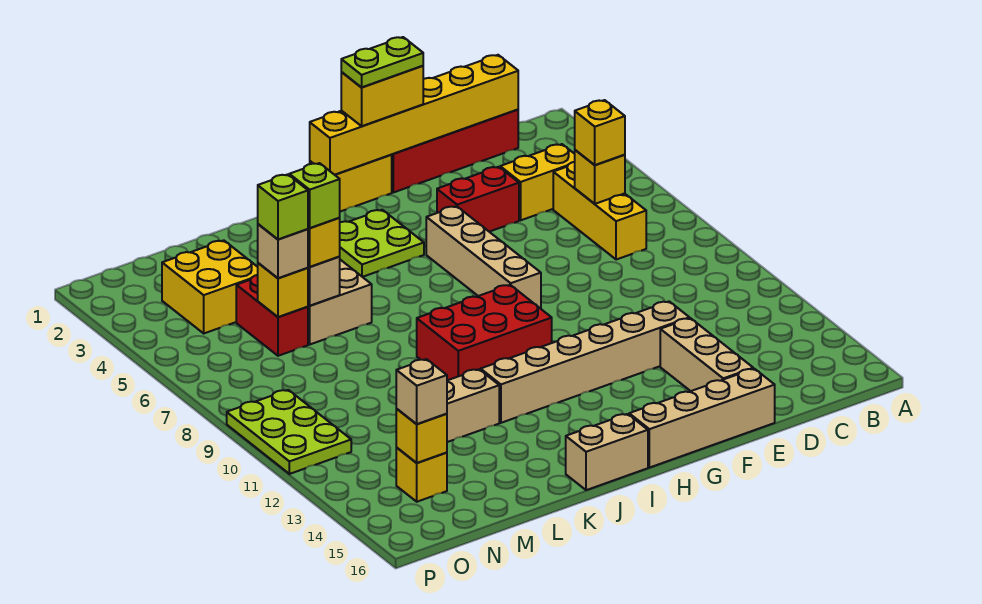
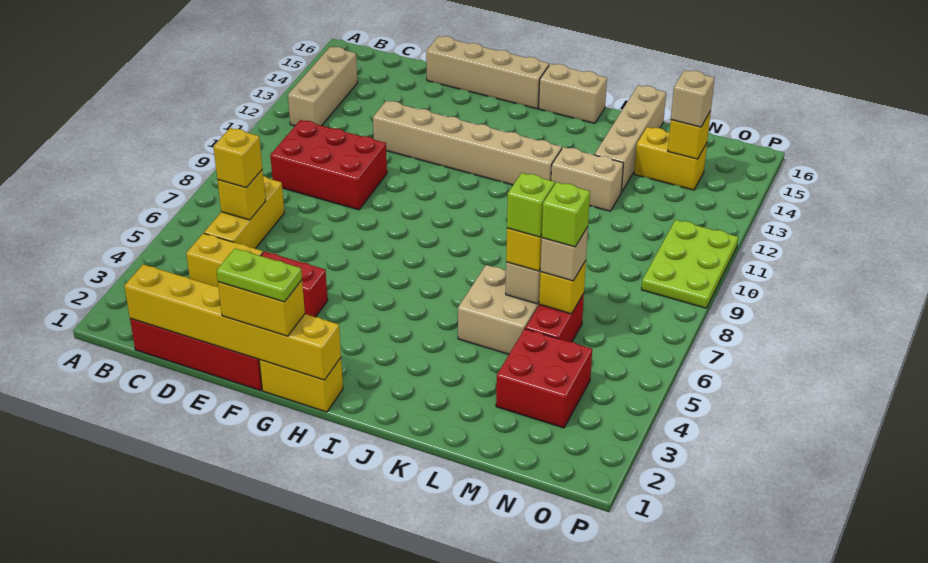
tan 1x3 brick [660,318,753,391] -> tan 1x3 brick moved to [288,47,358,126]
tan 1x4 brick [426,206,541,309] -> tan 1x4 brick moved to [594,85,666,192]
lime 2x2 plate [339,210,424,277] -> none
red 2x3 brick [417,285,552,380] -> red 2x3 brick moved to [270,120,387,210]
yellow 2x2 brick [162,240,258,333] -> red 2x2 brick [496,329,592,428]
yellow 1x1 brick [396,448,447,502] -> yellow 1x2 brick [634,127,707,190]

